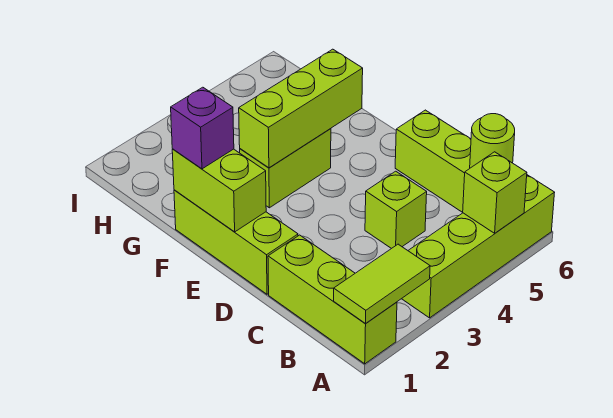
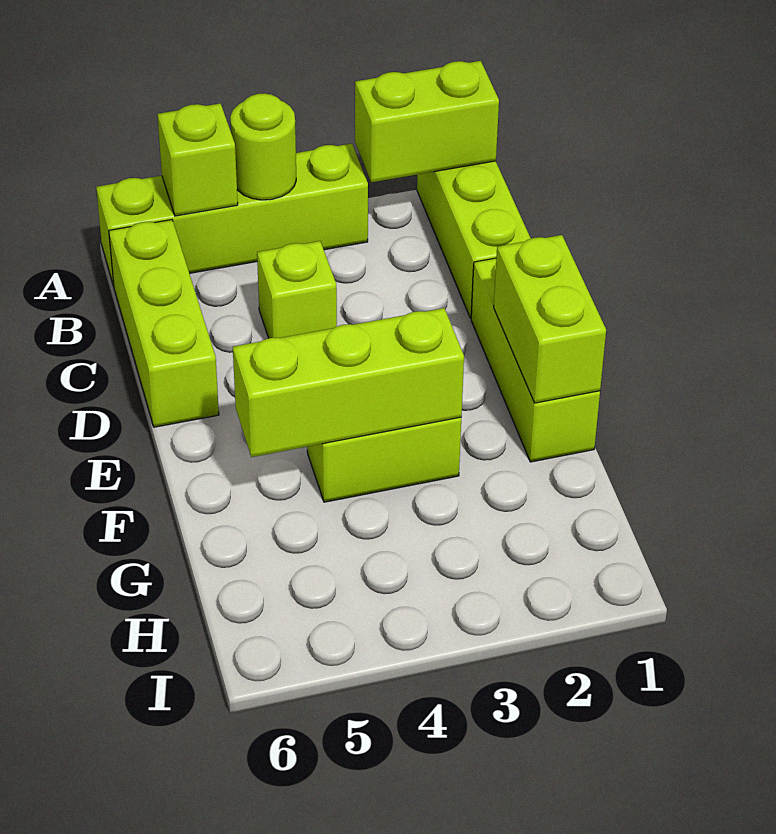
lime 1x2 tile [334,244,430,323] -> lime 1x2 brick [355,61,499,182]
lime 1x1 round brick [470,114,515,168] -> lime 1x1 round brick moved to [230,93,296,200]
purple 1x1 brick [171,87,234,169] -> none

